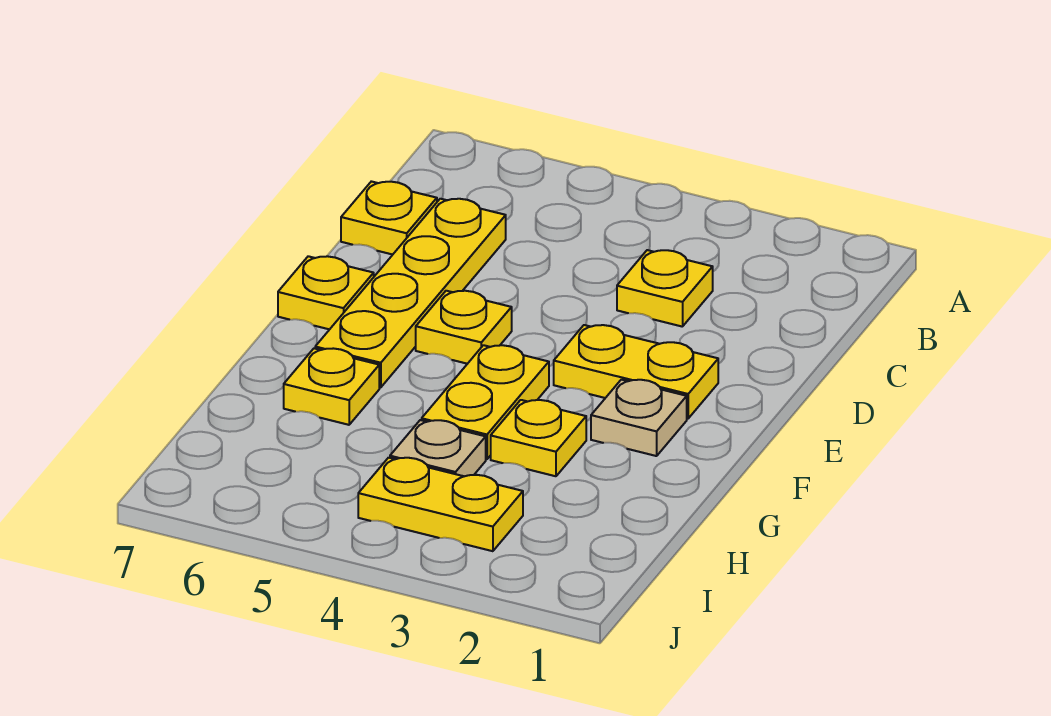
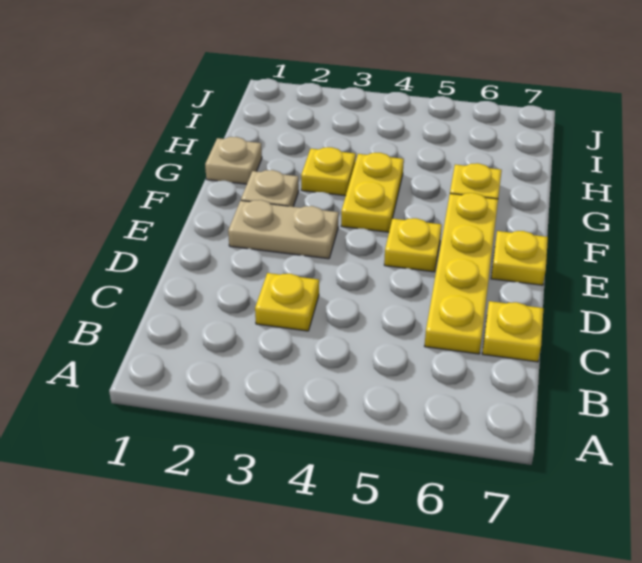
yellow 1x2 plate [554,325,718,419] -> tan 1x2 plate [228,200,339,259]
tan 1x1 plate [390,420,486,476] -> tan 1x1 plate moved to [205,137,262,184]
yellow 1x2 plate [358,458,523,551] -> none

